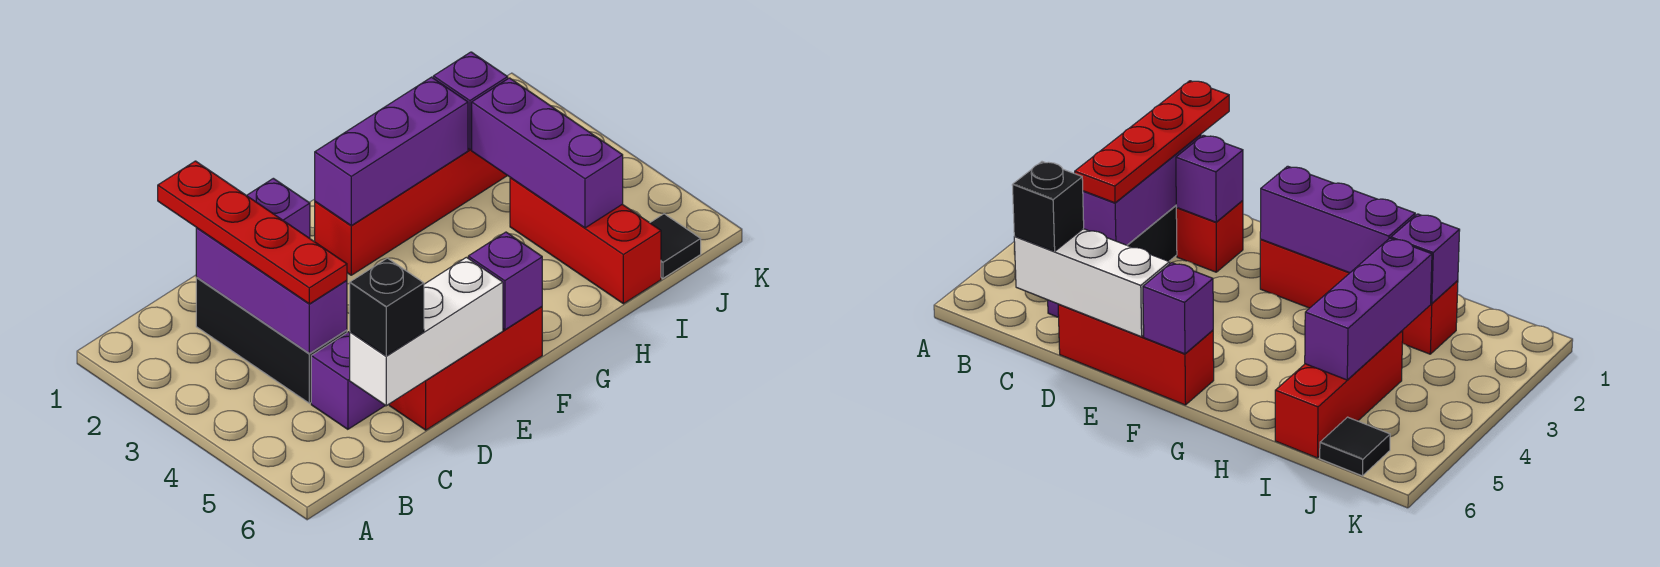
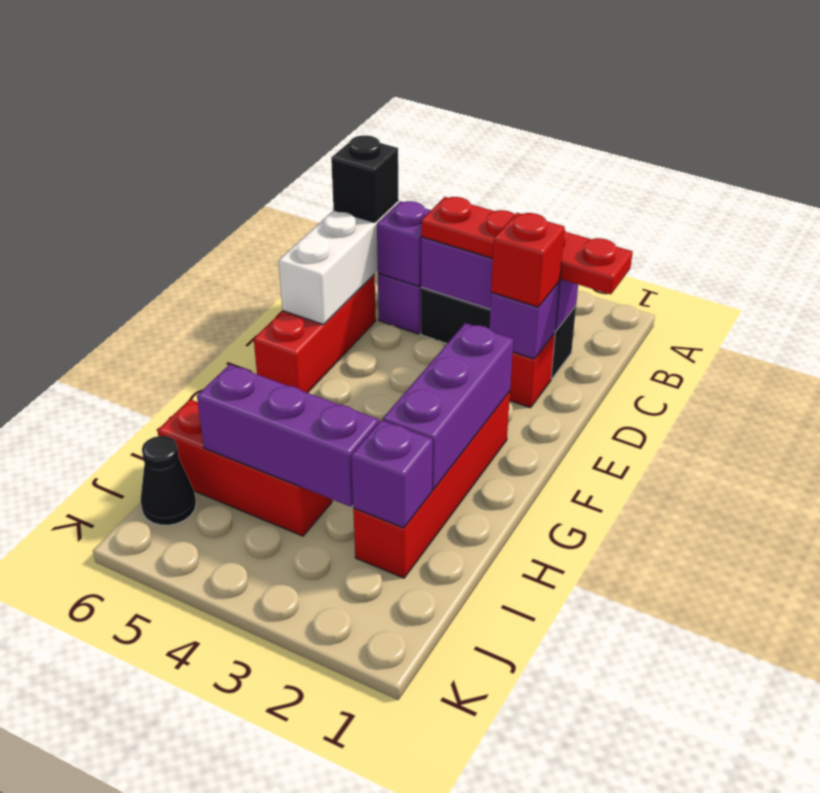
none -> red 1x1 brick [491,213,565,307]
purple 1x1 brick [468,232,542,330] -> purple 1x1 brick moved to [377,201,431,286]
black 1x1 tile [650,214,701,278] -> black 1x1 cone [141,436,196,525]

